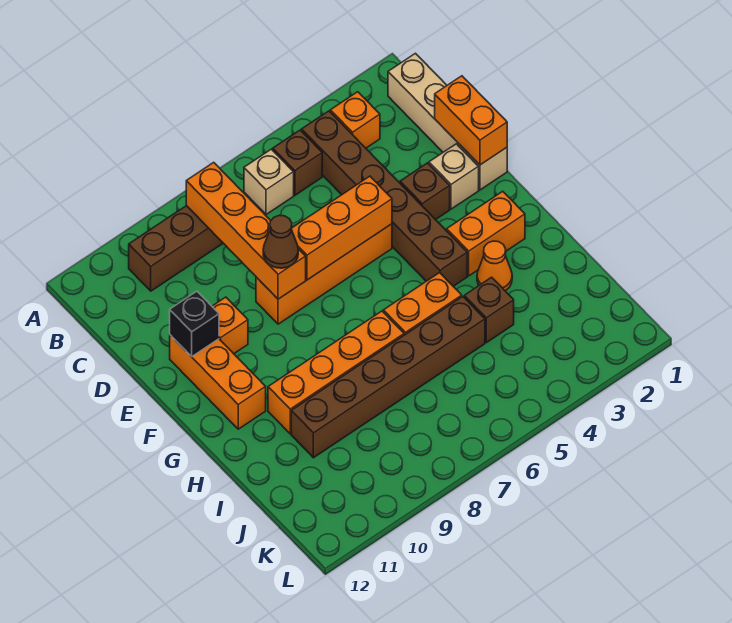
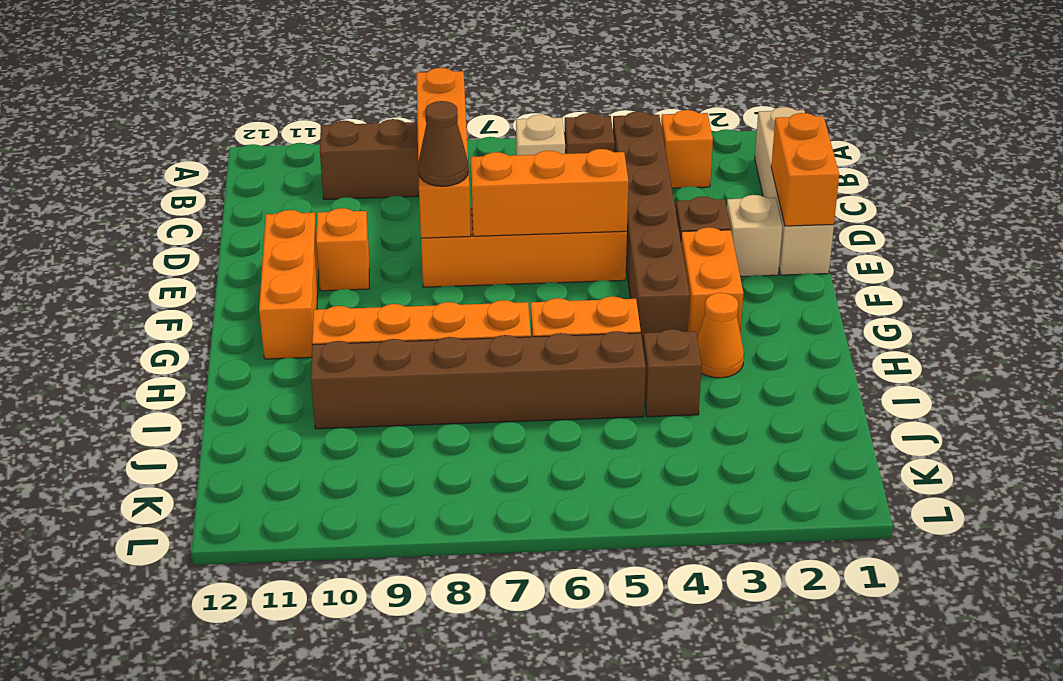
black 1x1 brick [170,291,219,357] -> none
orange 1x2 brick [447,191,525,276] -> orange 1x2 brick turned to [681,227,744,337]

